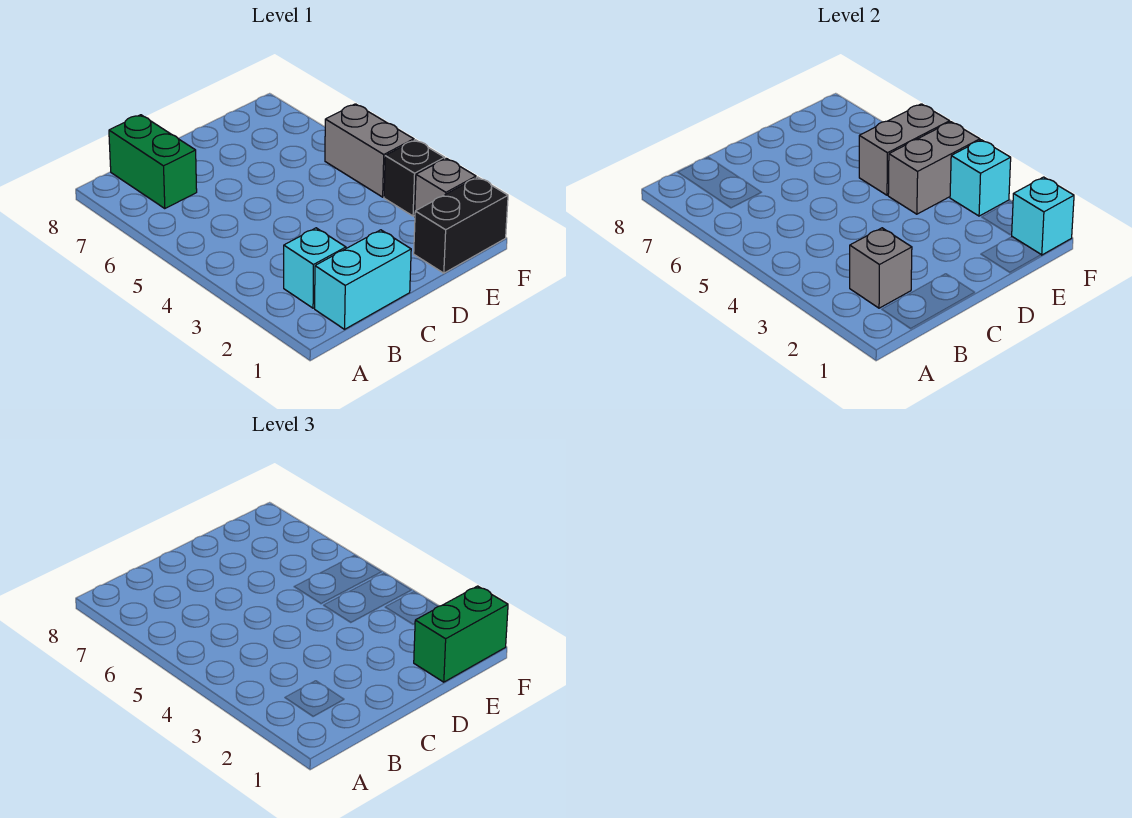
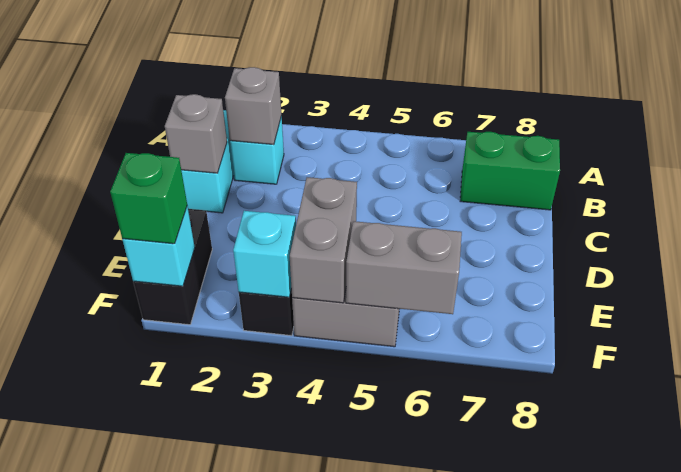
green 1x2 brick [414,586,508,682] -> green 1x1 brick [110,153,187,244]
grey 1x2 brick [859,104,950,195] -> grey 1x2 brick turned to [346,221,462,314]
grey 1x1 brick [415,158,476,211] -> grey 1x1 brick moved to [165,94,227,173]

